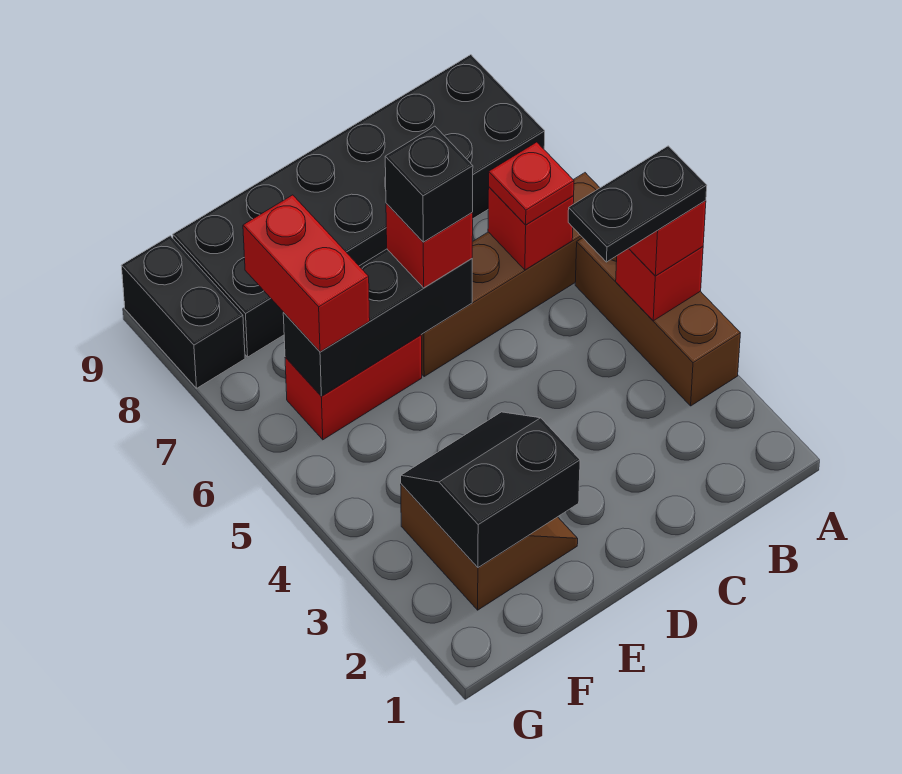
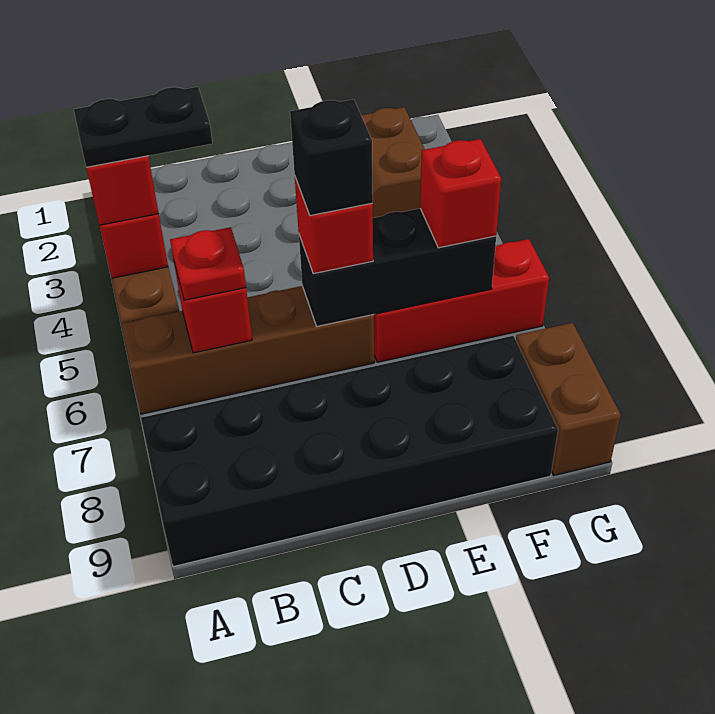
black 2x2 slope [401,412,580,567] -> none
red 1x2 brick [285,335,422,440] -> red 1x3 brick [374,239,549,362]
red 1x2 brick [243,195,370,352] -> red 1x1 brick [420,139,501,248]
black 1x2 brick [121,236,245,388] -> brown 1x2 brick [516,323,621,475]

